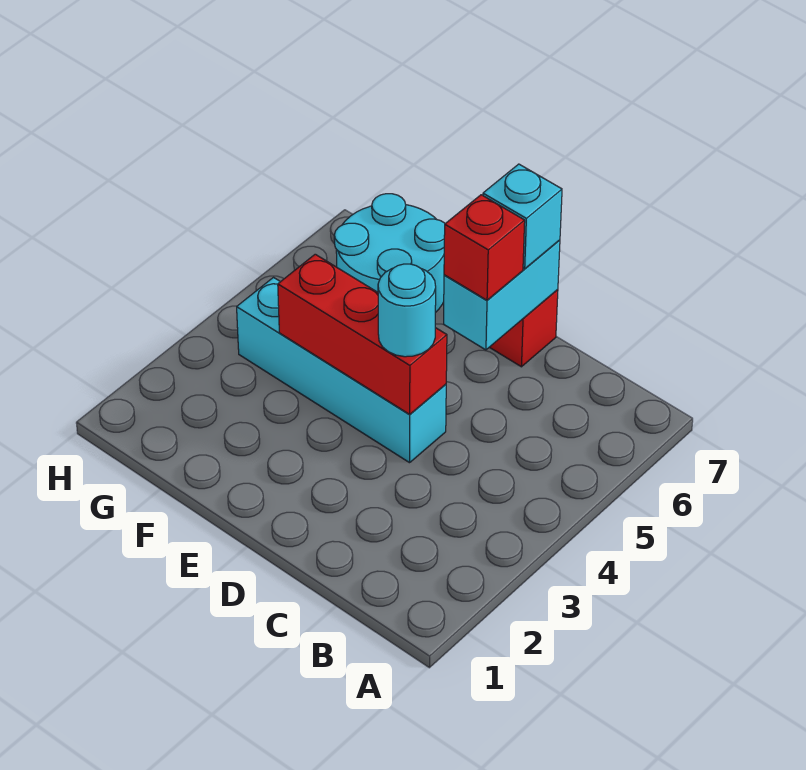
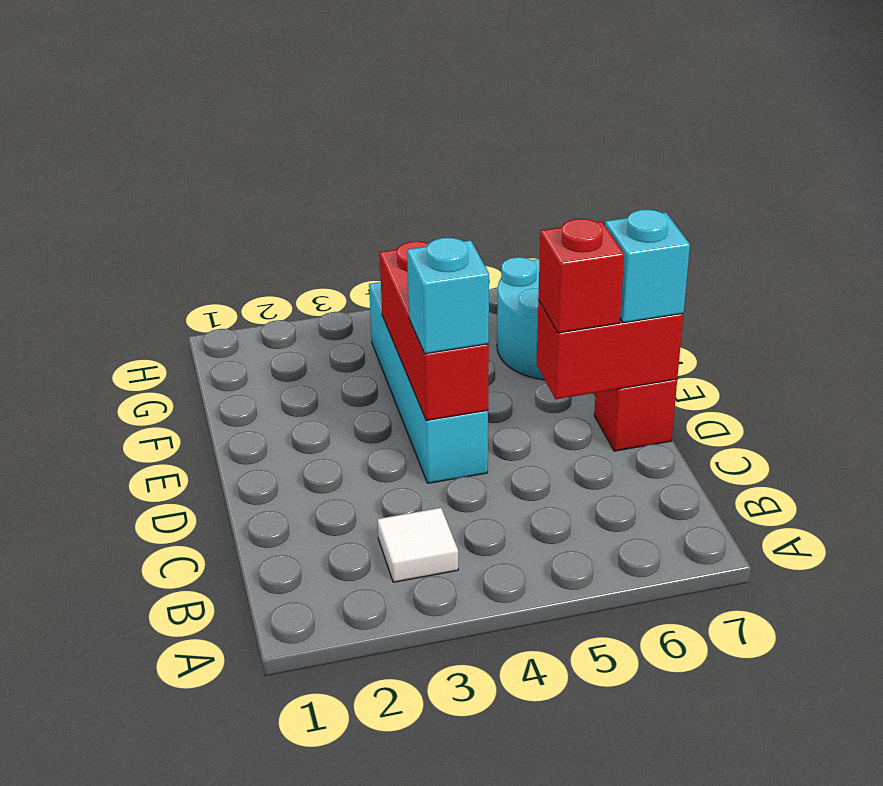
none -> white 1x1 tile [378,508,458,582]
cyan 1x1 round brick [378,264,436,357] -> cyan 1x1 brick [407,238,489,354]
cyan 1x2 brick [444,240,560,350] -> red 1x2 brick [537,300,683,399]

